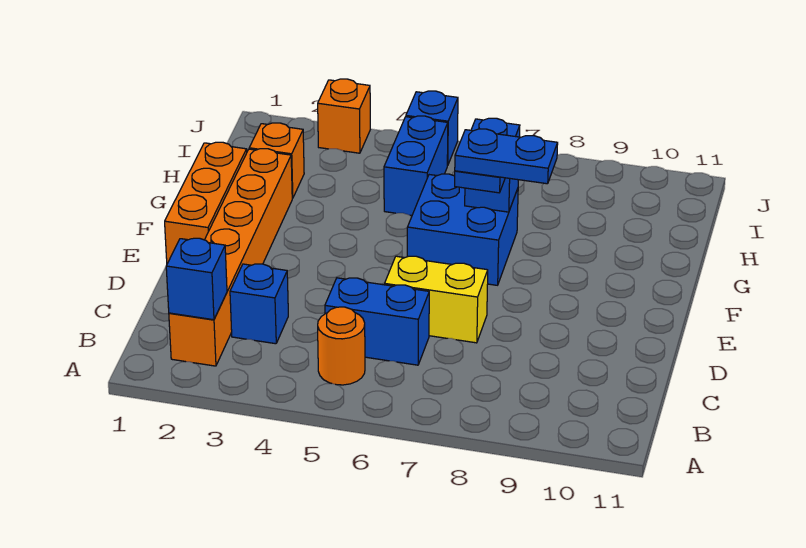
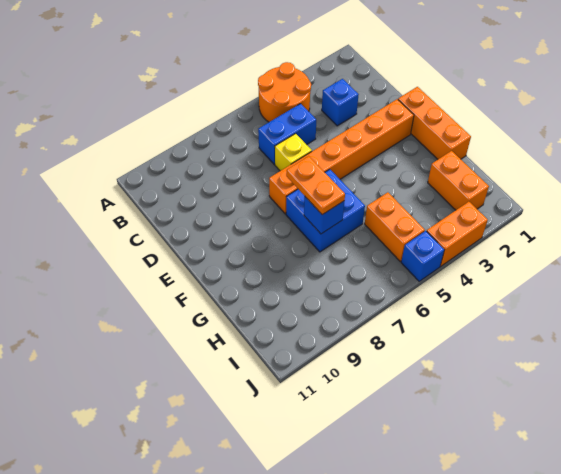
orange 1x6 brick [169,149,292,366] -> orange 1x6 brick turned to [269,99,414,214]
blue 1x1 brick [166,238,227,320] -> none
orange 1x1 round brick [318,307,365,385] -> orange 2x2 round brick [258,62,311,122]
yellow 1x2 brick [385,256,488,343] -> yellow 1x1 brick [275,134,312,171]
blue 1x2 plate [455,118,520,193] -> orange 1x2 plate [286,156,345,215]
blue 1x2 plate [455,129,558,184] -> none
orange 1x1 brick [249,123,304,198] -> orange 1x2 brick [428,151,489,210]
blue 1x2 brick [384,116,448,215] -> orange 1x2 brick [365,192,425,261]
orange 1x1 brick [318,79,370,153] -> orange 1x2 brick [427,202,488,266]

